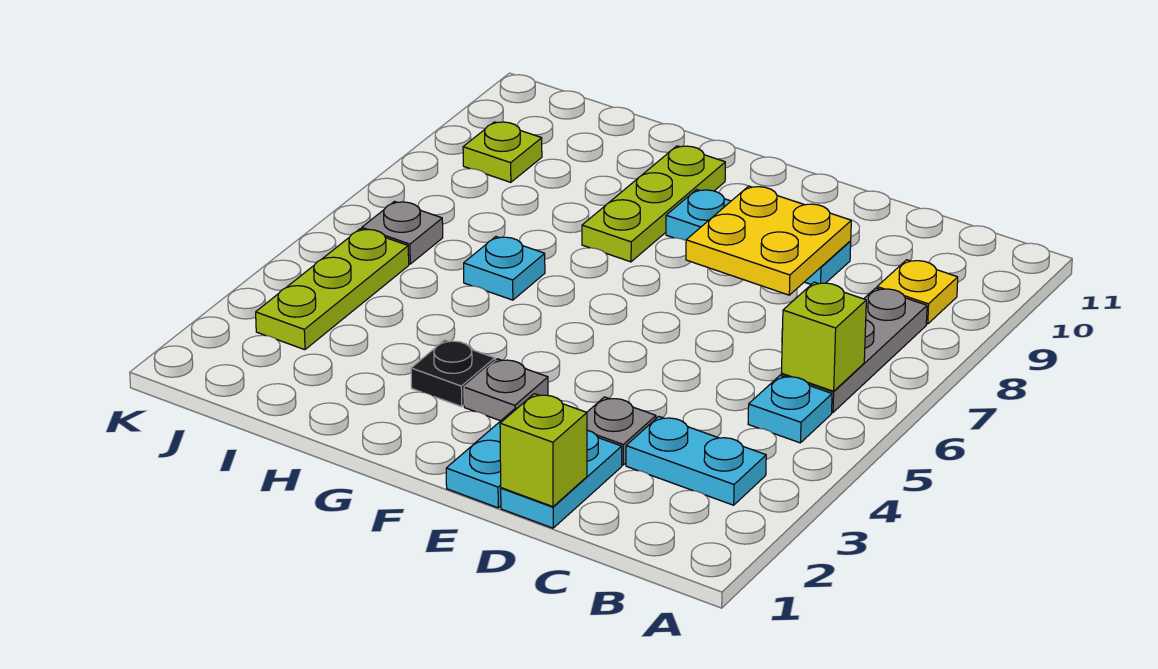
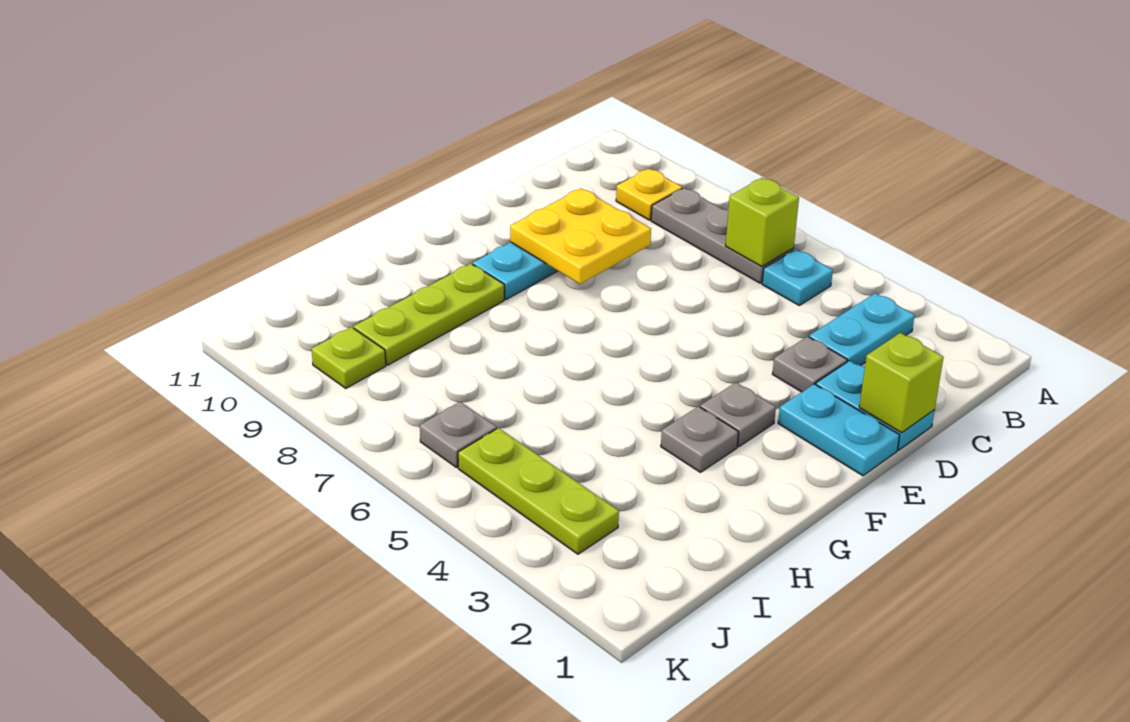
black 1x1 plate [411,340,495,406] -> grey 1x1 plate [661,406,738,472]
lime 1x3 plate [582,146,725,262] -> lime 1x3 plate turned to [354,264,504,365]
cyan 1x1 plate [464,237,545,300] -> none

